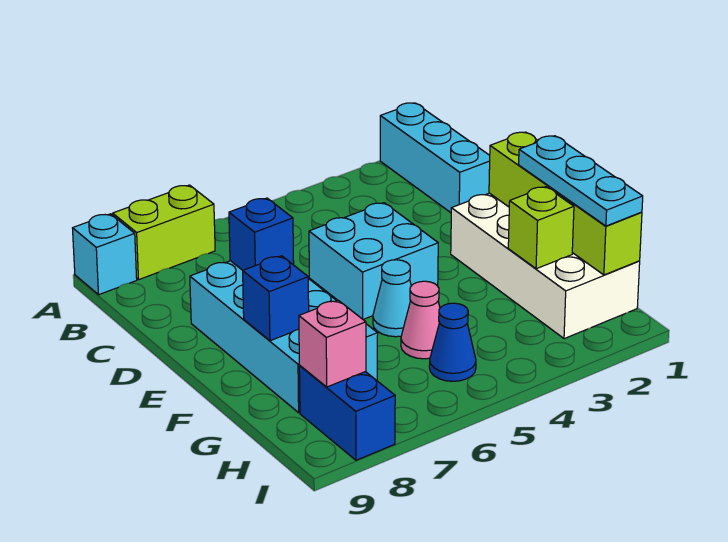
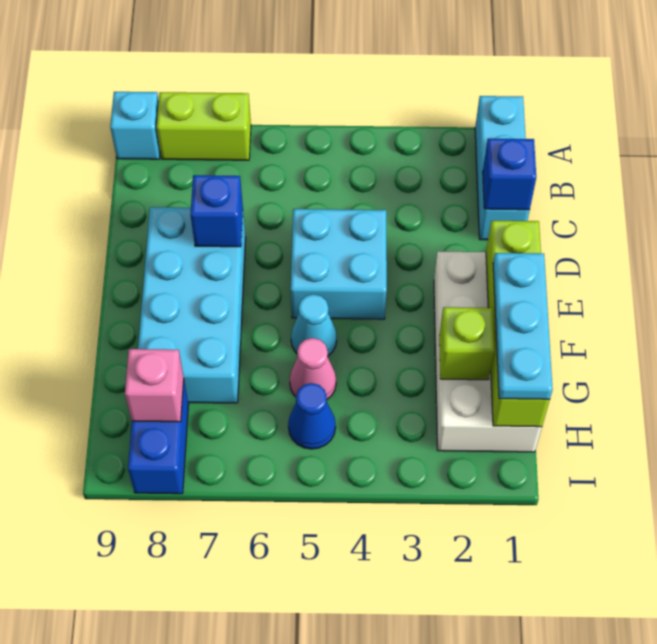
blue 1x1 brick [243,256,309,341] -> blue 1x1 brick moved to [483,139,536,210]

